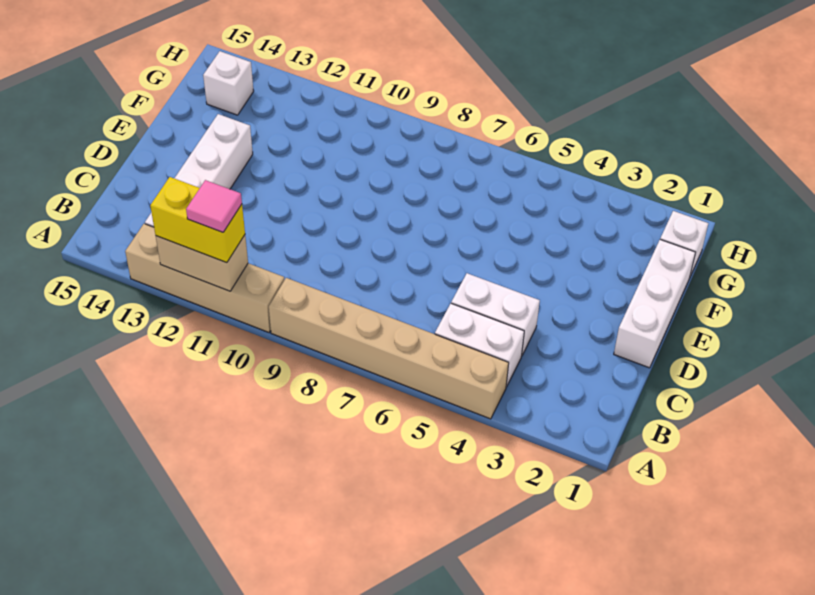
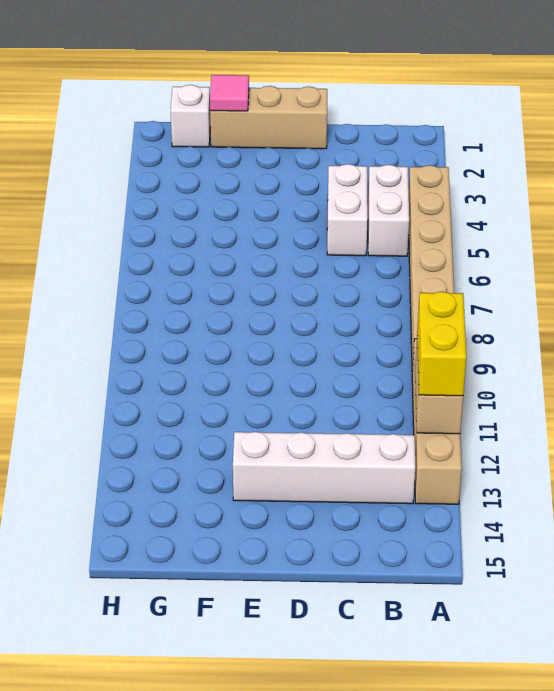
pink 1x1 tile [186,180,242,232] -> pink 1x1 tile moved to [210,75,249,111]
white 1x3 brick [614,240,696,368] -> tan 1x3 brick [210,86,327,149]
white 1x1 brick [203,51,254,115] -> none

